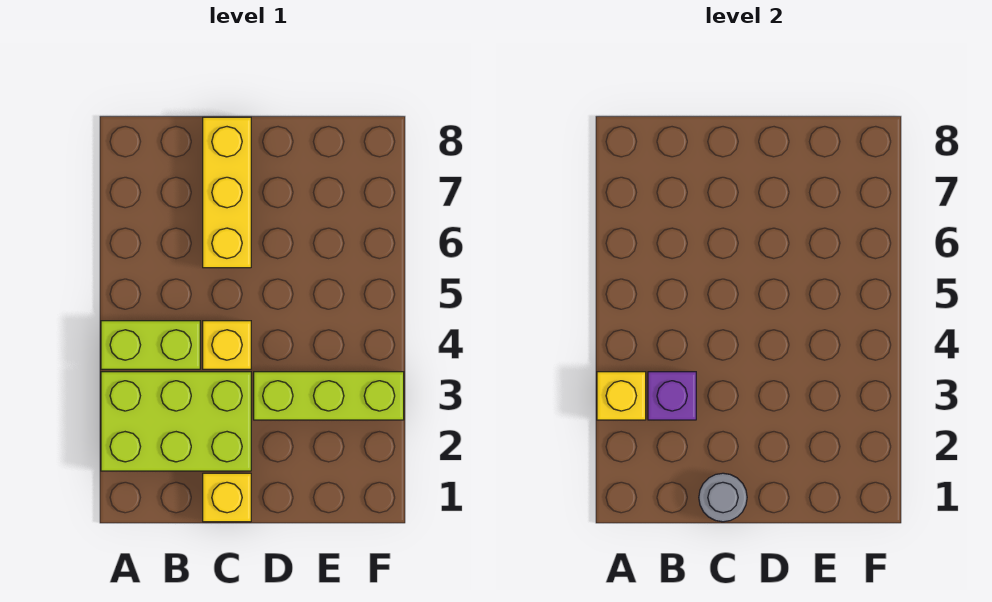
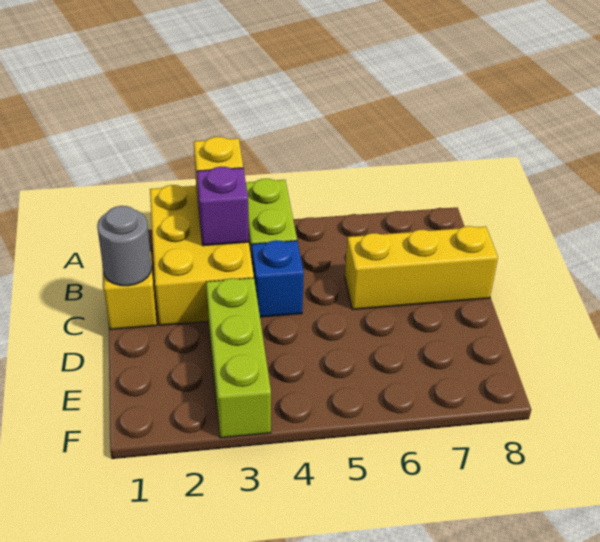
lime 2x3 brick [101,372,251,471] -> yellow 2x3 brick [150,185,254,326]
yellow 1x1 brick [203,321,251,369] -> blue 1x1 brick [251,240,304,317]

